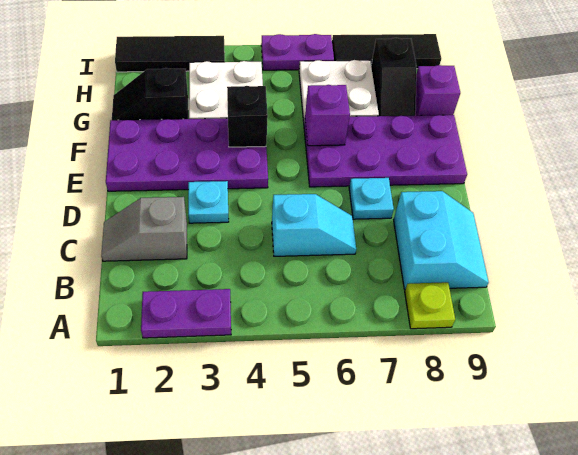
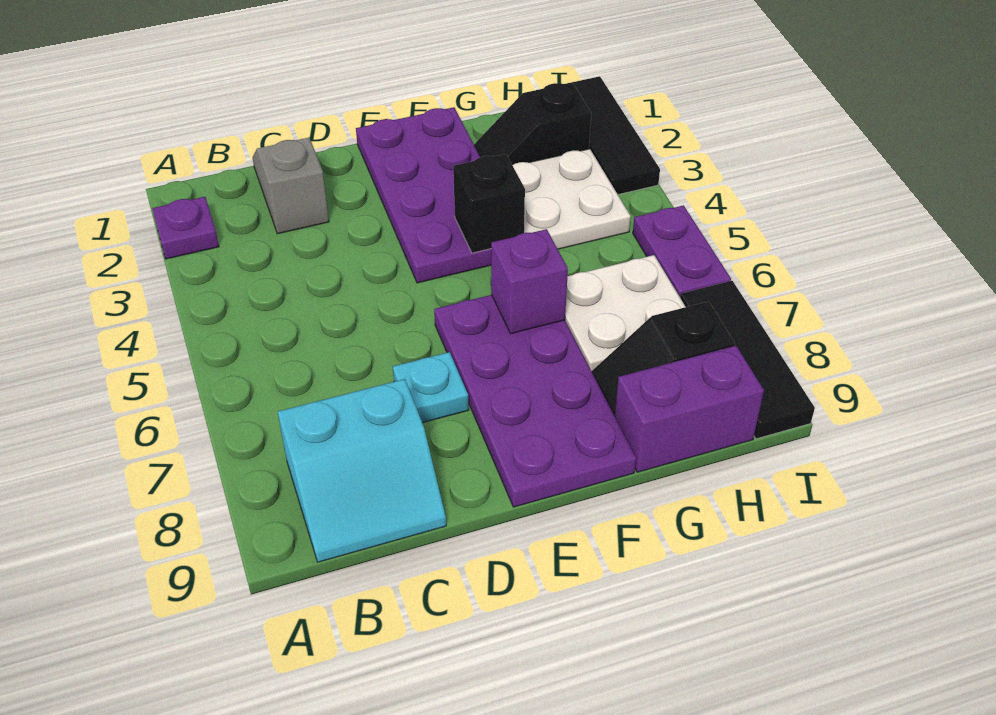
purple 1x2 plate [141,289,231,338] -> purple 1x1 plate [152,197,219,259]
lime 1x1 plate [405,282,455,329] -> none
cyan 1x2 slope [272,194,356,256] -> none
cyan 1x1 plate [188,181,229,223] -> none
black 1x2 slope [112,68,188,120] -> black 1x2 slope turned to [474,83,591,165]
purple 1x1 brick [415,65,460,116] -> purple 1x2 brick [615,346,764,472]

